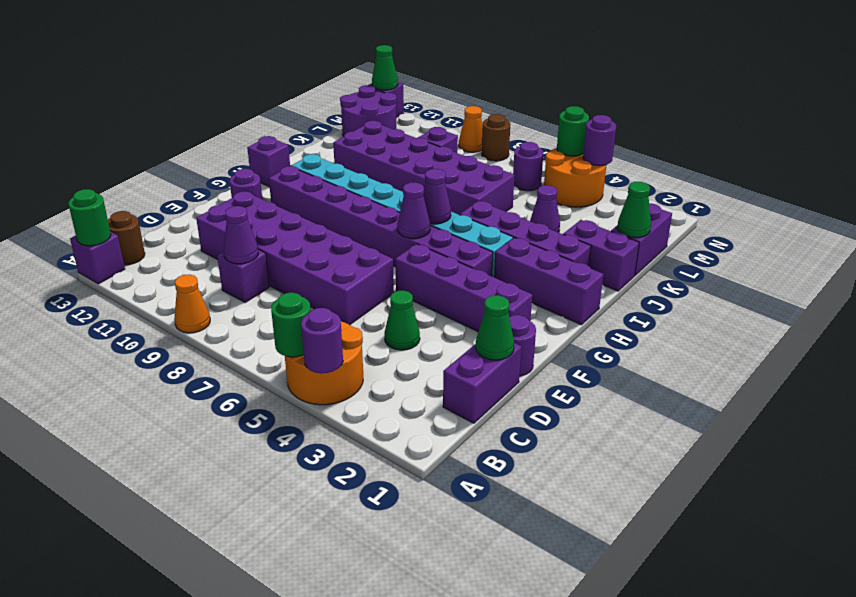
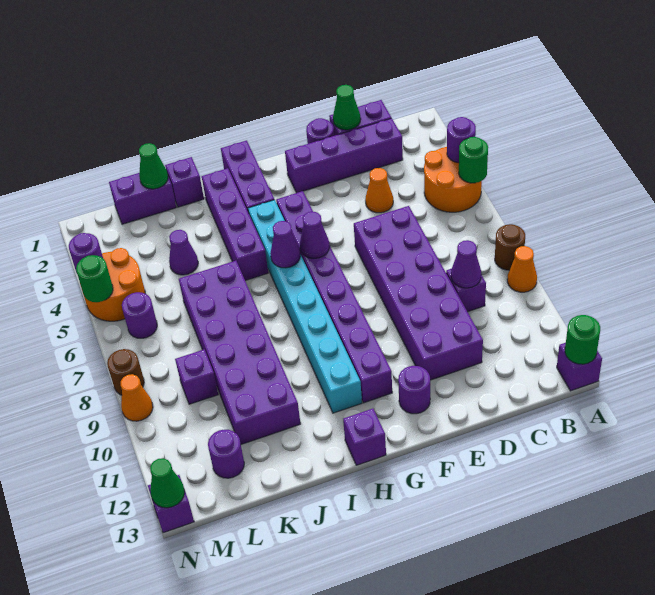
brown 1x1 round brick [108,211,145,265] -> brown 1x1 round brick moved to [495,224,525,270]
green 1x1 cone [384,291,420,350] -> orange 1x1 cone [365,168,393,213]
purple 1x4 brick [395,244,532,332] -> purple 1x4 brick turned to [285,118,403,193]
purple 1x2 brick [563,220,639,291] -> purple 1x1 brick [165,157,204,207]
purple 2x2 round brick [340,85,397,137] -> purple 1x1 round brick [208,430,244,478]

